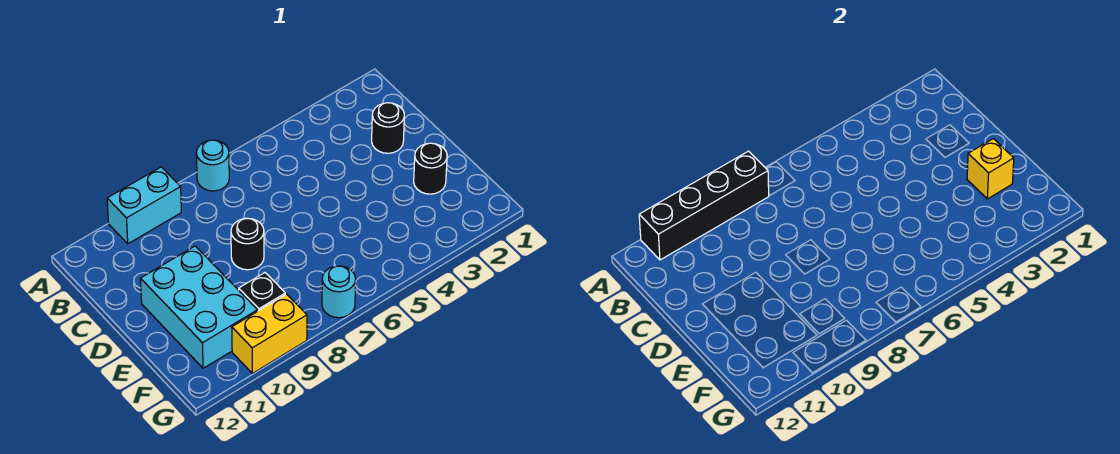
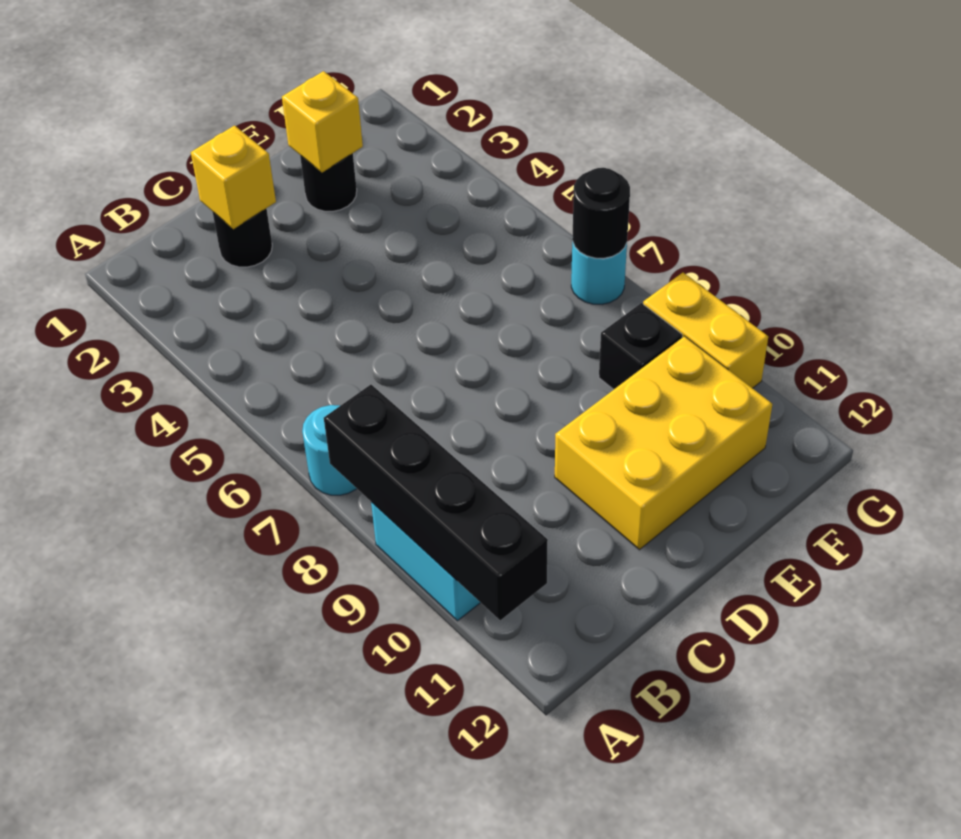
none -> yellow 1x1 brick [191,126,276,229]
black 1x1 round brick [231,218,264,270] -> black 1x1 round brick moved to [572,168,630,258]
cyan 2x3 brick [141,246,258,368] -> yellow 2x3 brick [555,336,772,550]

